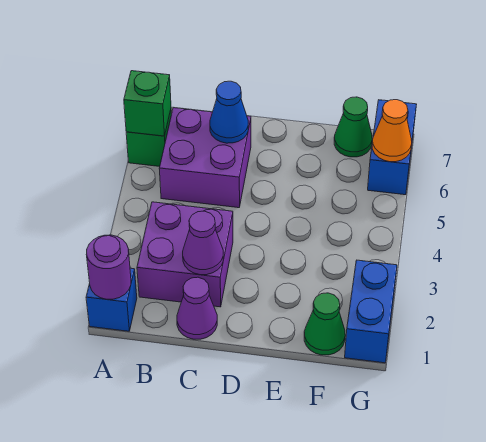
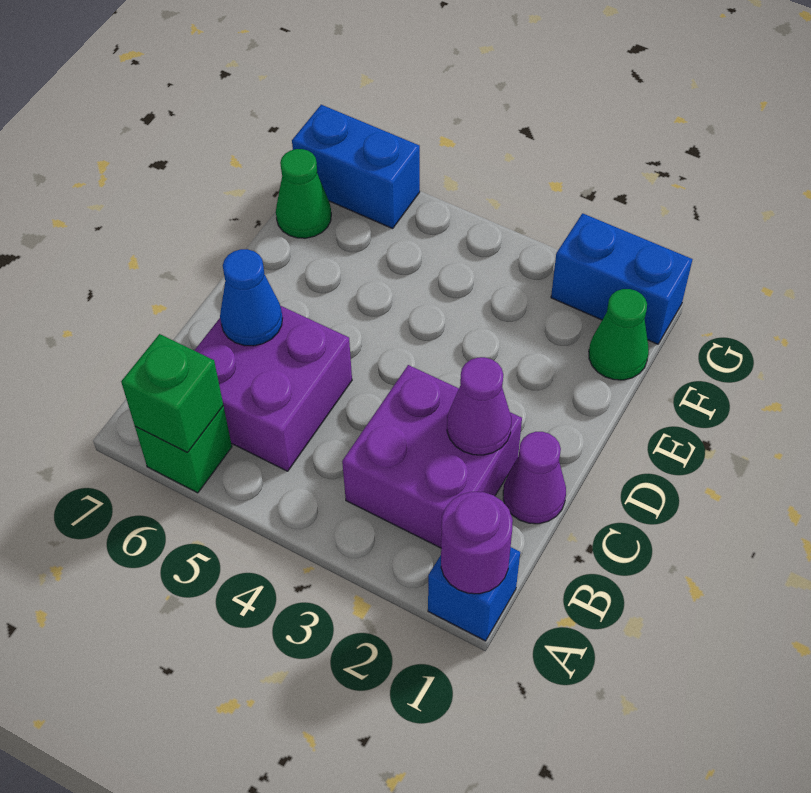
orange 1x1 cone [372,100,412,162] -> none

